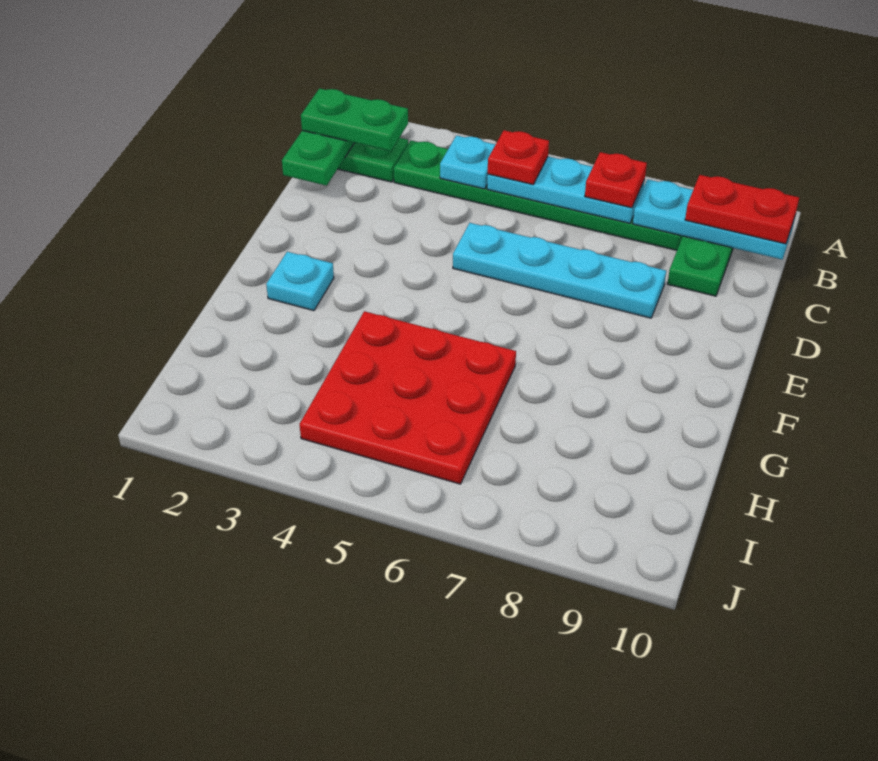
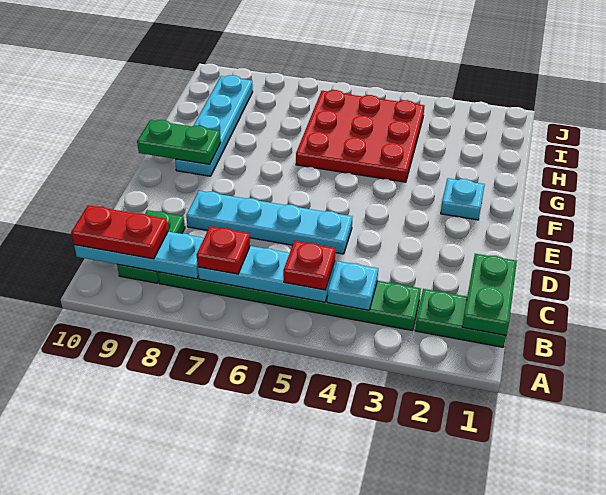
green 1x2 plate [301,88,408,151] -> green 1x2 plate moved to [137,120,221,164]
none -> cyan 1x4 plate [175,75,253,176]

